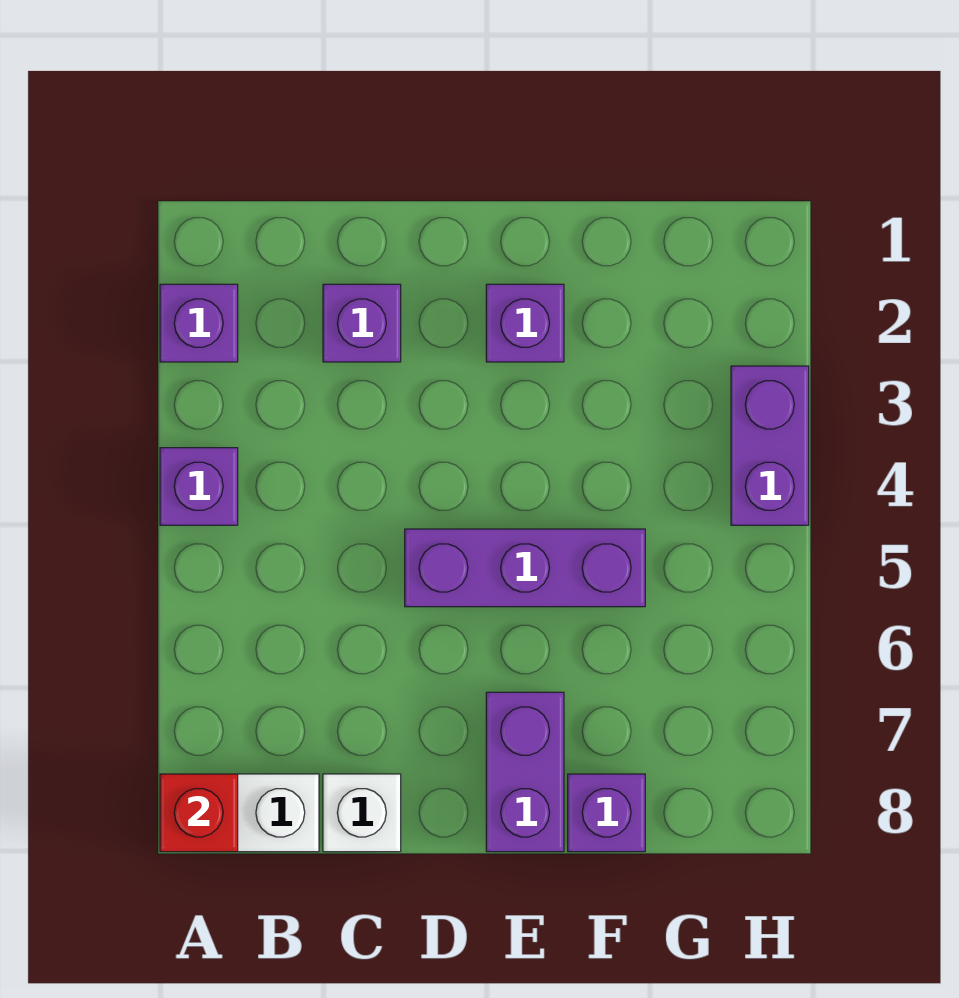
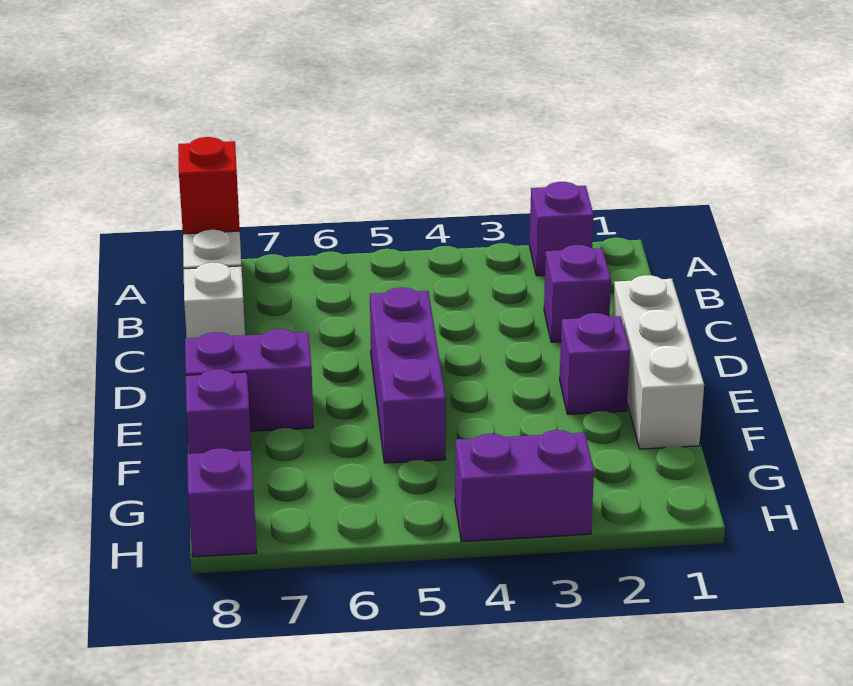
purple 1x1 brick [160,448,238,525] -> purple 1x1 brick moved to [187,448,257,557]
none -> white 1x3 brick [613,275,704,449]

